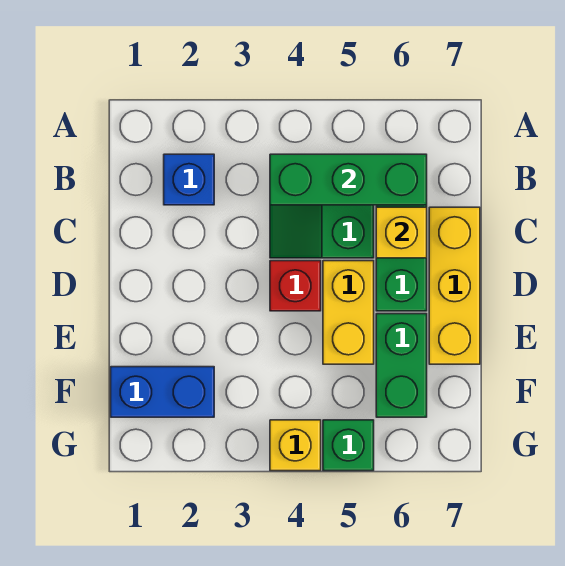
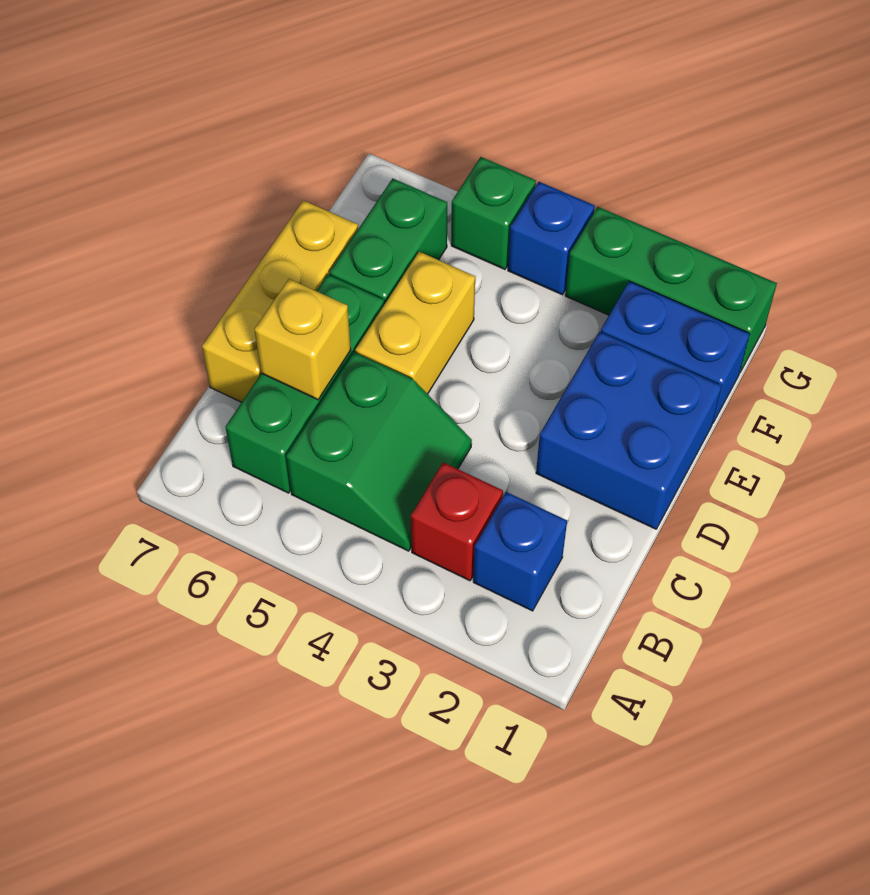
green 1x3 brick [270,154,427,205] -> green 1x3 brick moved to [565,207,777,372]
none -> blue 2x2 brick [536,332,722,529]
red 1x1 brick [270,261,321,311] -> red 1x1 brick moved to [411,462,503,581]
yellow 1x1 brick [270,420,321,471] -> blue 1x1 brick [508,182,595,295]

